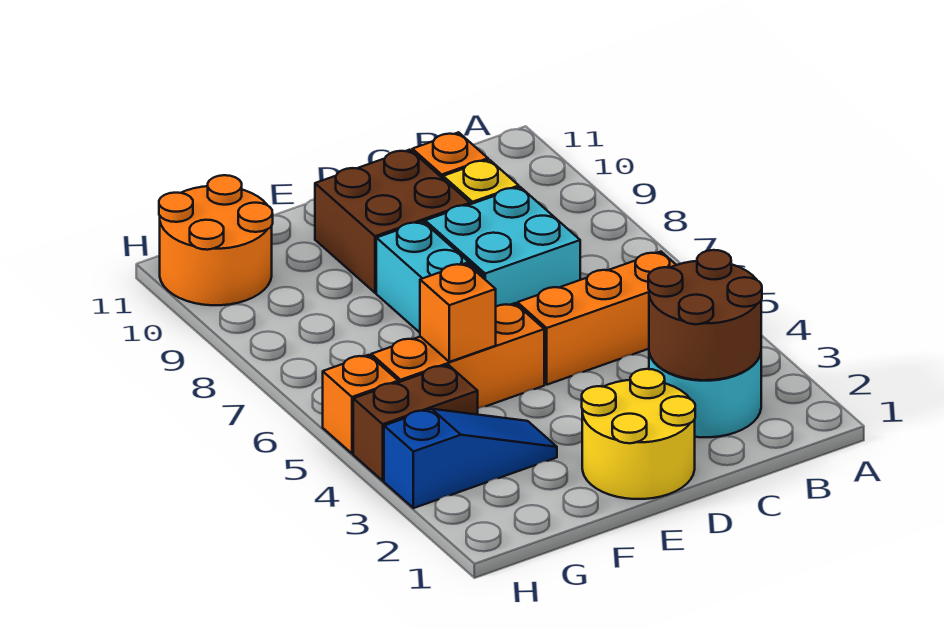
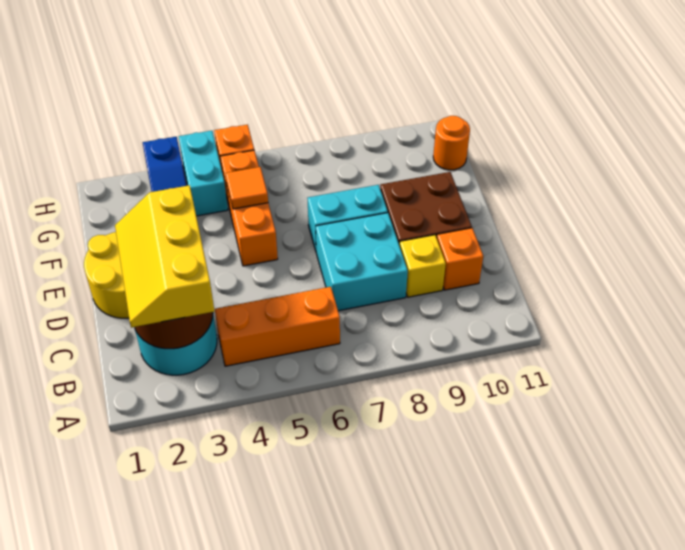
none -> yellow 2x3 slope [115,185,215,328]
orange 1x3 brick [517,252,676,385] -> orange 1x3 brick turned to [215,287,340,366]
orange 1x1 brick [420,263,496,362] -> orange 1x1 tile [225,167,268,209]
brown 1x2 brick [353,365,478,481] -> cyan 1x2 brick [179,131,228,216]
orange 2x2 round brick [159,175,273,305] -> orange 1x1 round brick [433,116,470,170]

